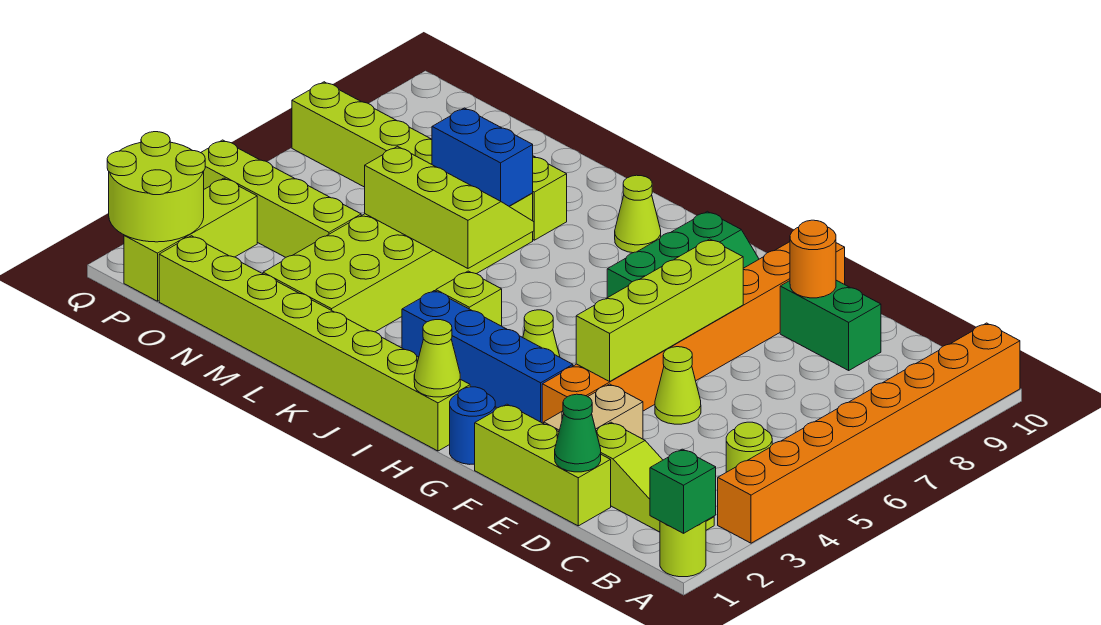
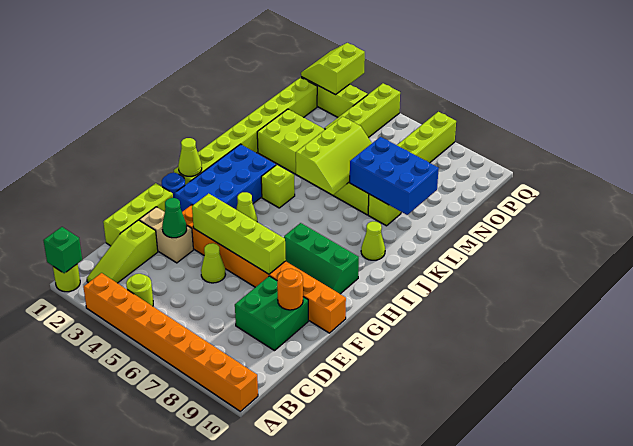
green 1x1 cone [555,394,601,472] -> green 1x1 cone moved to [162,198,187,238]
green 1x2 brick [780,280,881,370] -> green 2x2 brick [235,276,308,351]
blue 1x4 brick [402,291,573,423] -> blue 2x4 brick [174,144,276,212]
blue 1x2 brick [432,108,533,206] -> blue 2x3 brick [350,137,439,215]
lime 2x2 round brick [107,132,205,242] -> lime 2x2 slope [301,43,365,95]

